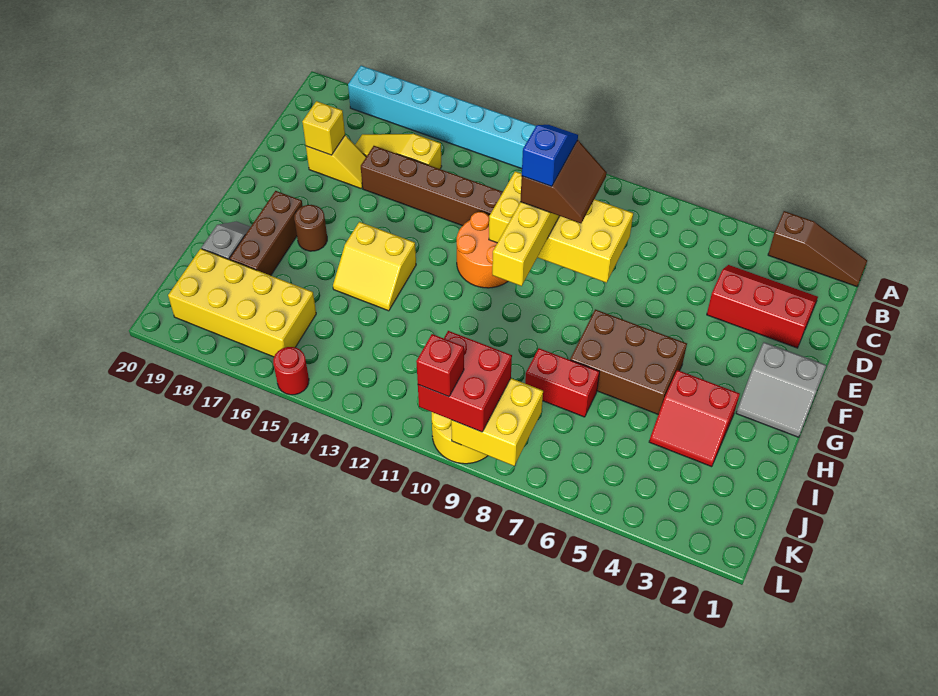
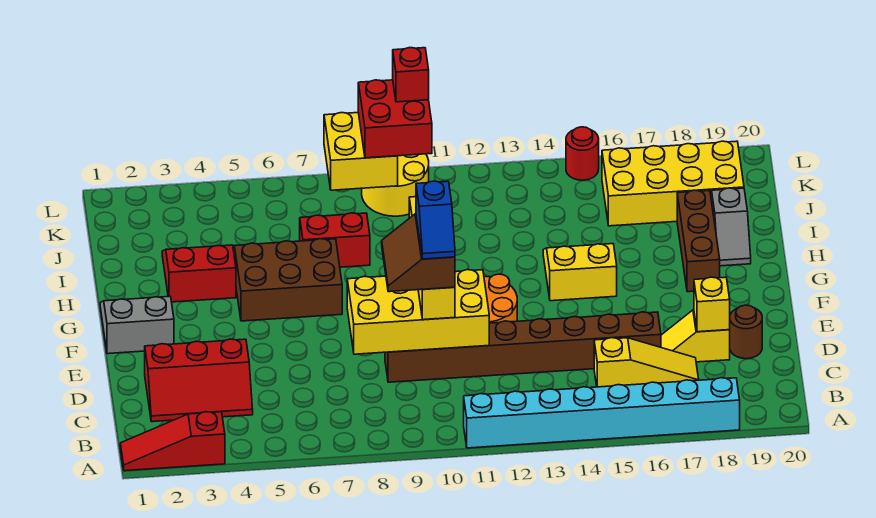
brown 1x3 slope [768,211,867,287] -> red 1x3 slope [120,412,225,471]
brown 1x1 round brick [294,205,327,251] -> brown 1x1 round brick moved to [730,305,762,359]

